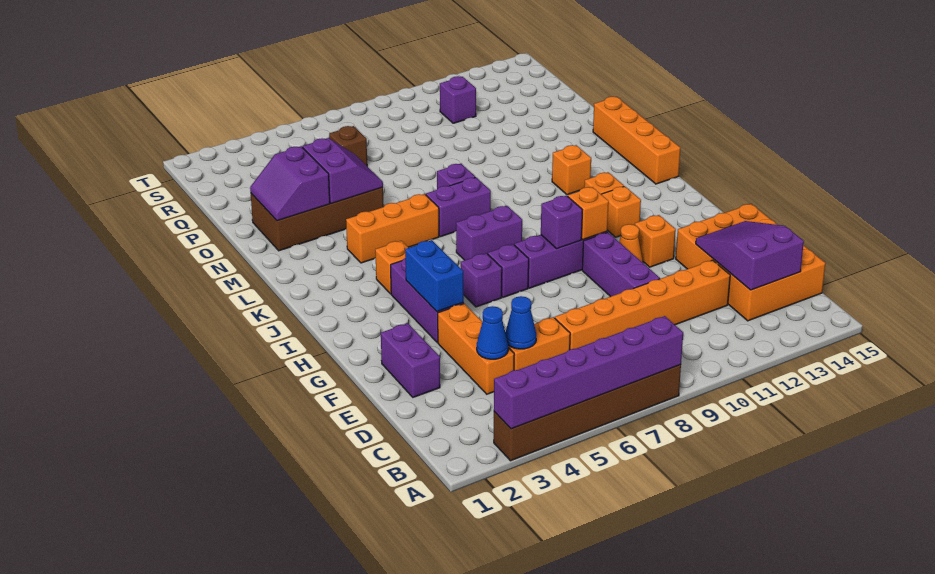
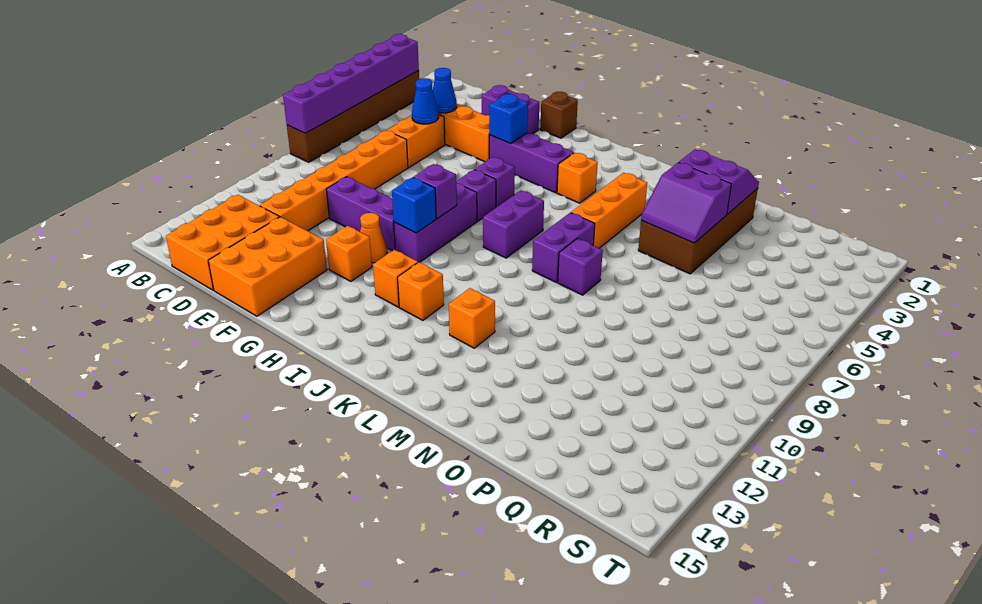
purple 2x3 slope [696,221,804,290] -> none
blue 1x2 brick [405,240,464,312] -> blue 1x1 brick [489,94,528,144]
orange 1x1 brick [568,187,609,240] -> blue 1x1 brick [392,177,436,233]
orange 1x4 brick [593,97,680,184] -> none
brown 1x1 brick [329,126,367,166] -> brown 1x1 brick moved to [540,92,578,138]
purple 1x1 brick [440,76,476,123] -> none

